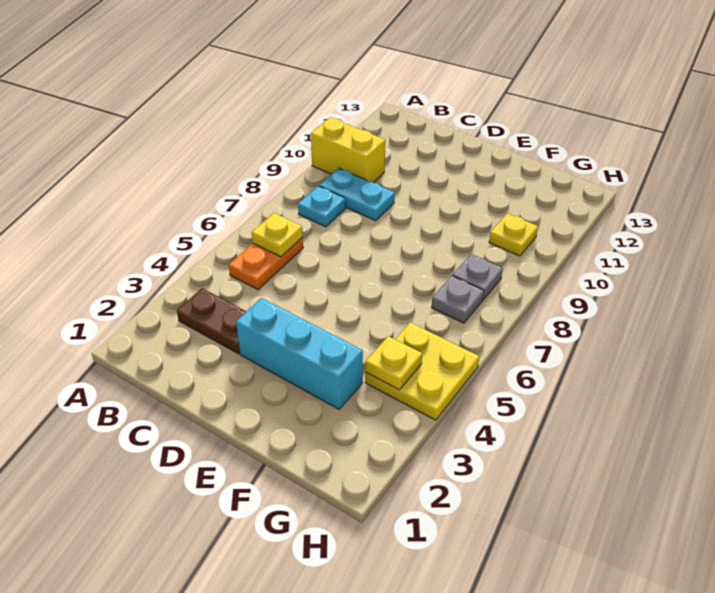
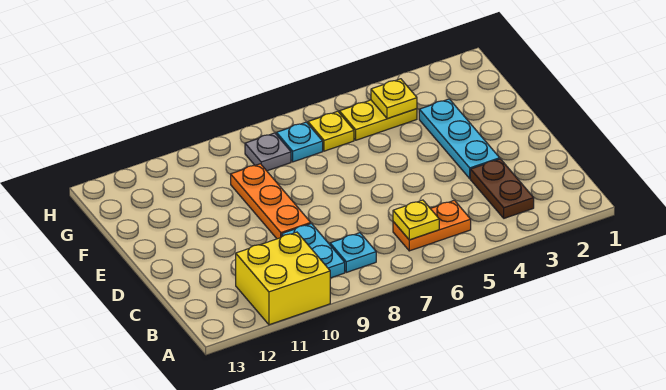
yellow 1x2 brick [311,117,385,183] -> yellow 2x2 brick [236,232,330,325]
cyan 1x3 brick [236,298,363,409] -> cyan 1x3 plate [419,99,500,178]
none -> orange 1x3 plate [231,164,311,239]
yellow 2x2 plate [365,322,479,420] -> yellow 1x2 plate [339,100,417,140]
grey 1x1 plate [432,276,484,323] -> cyan 1x1 plate [276,122,323,162]
yellow 1x1 plate [489,213,538,256] -> yellow 1x1 plate moved to [308,111,354,151]

